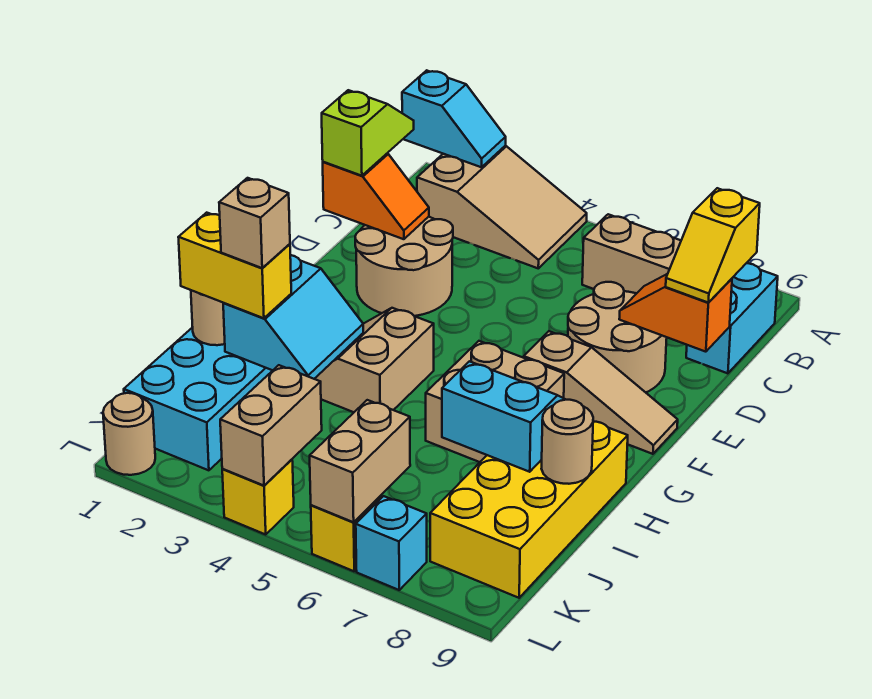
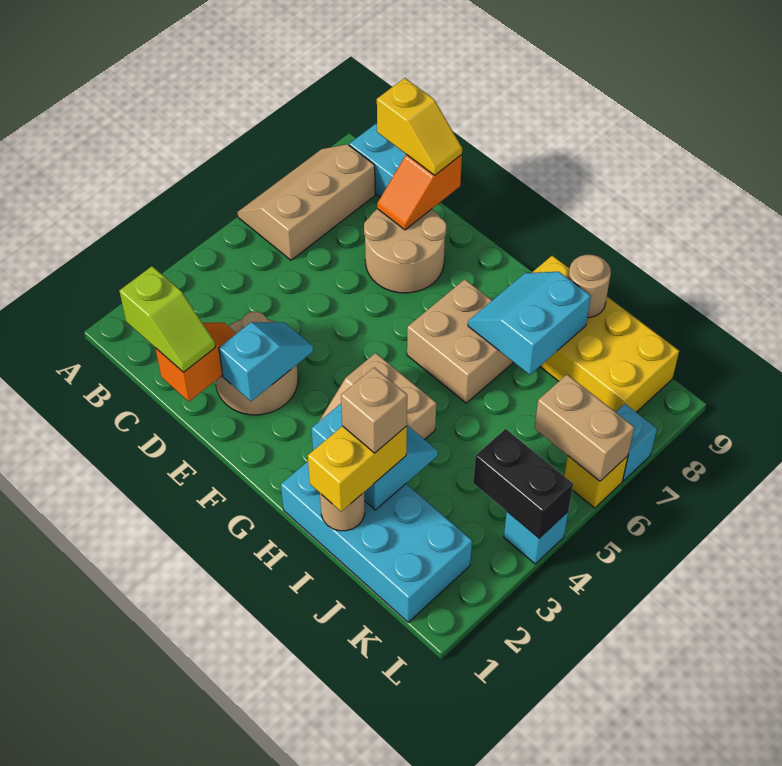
cyan 1x2 slope [402,70,506,167] -> cyan 1x2 slope moved to [219,322,313,401]
tan 2x3 slope [417,146,587,268] -> none
lime 1x2 slope [322,90,414,176] -> lime 1x2 slope turned to [119,266,215,372]
tan 1x3 slope [524,331,678,454] -> none
tan 1x2 brick [220,365,322,486] -> black 1x2 brick [473,429,573,538]
tan 1x1 round brick [103,393,155,475] -> none
yellow 1x1 brick [222,460,294,534] -> cyan 1x1 brick [504,512,568,564]

